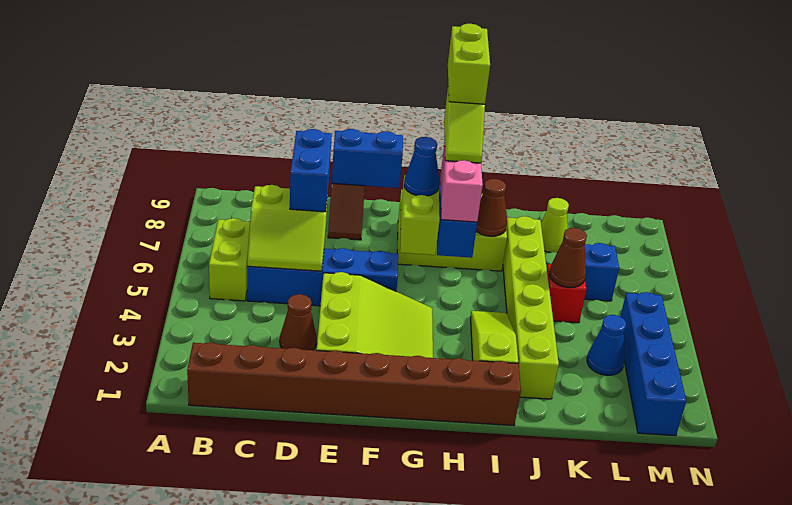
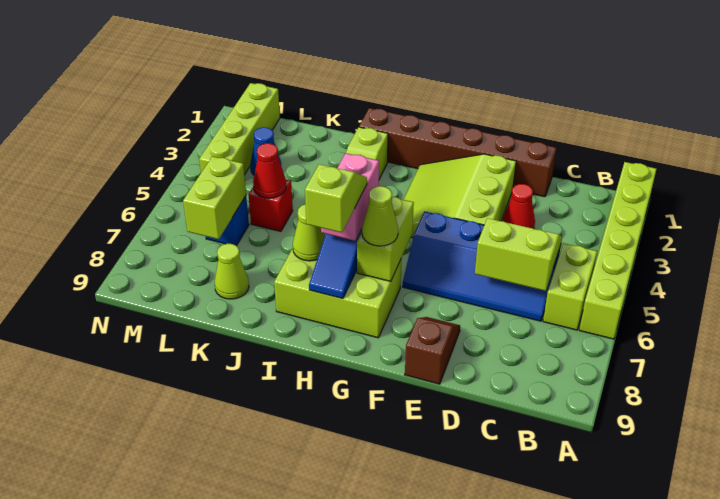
brown 1x8 brick [187,342,521,426] -> brown 1x6 brick [359,108,556,197]
brown 1x1 cone [280,294,317,350] -> red 1x1 cone [503,184,535,229]
blue 1x2 brick [290,129,332,212] -> none
blue 1x2 brick [332,129,403,188] -> none
blue 1x1 cone [404,137,439,196] -> lime 1x1 cone [362,186,398,246]
lime 1x2 brick [448,24,490,104] -> lime 1x2 brick moved to [183,156,246,239]
brown 1x1 cone [476,179,507,236] -> lime 1x1 cone [293,204,325,261]
lime 1x6 brick [503,216,559,399] -> lime 1x6 brick moved to [579,162,656,339]
brown 1x1 cone [549,228,587,287] -> red 1x1 cone [253,143,286,198]
blue 1x4 brick [620,292,686,436] -> lime 1x4 brick [199,83,280,175]

